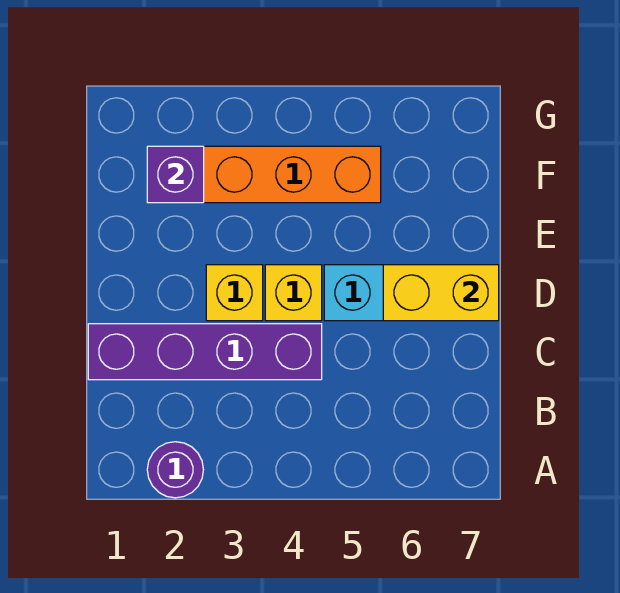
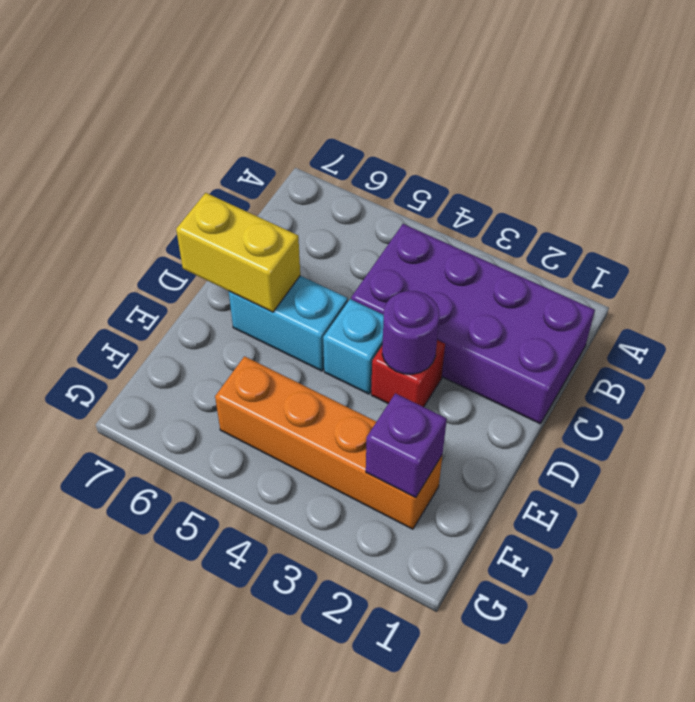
purple 1x1 round brick [147,442,203,498] -> purple 1x1 round brick moved to [382,291,439,374]
purple 1x4 brick [88,324,322,380] -> purple 2x4 brick [351,224,595,424]
yellow 1x1 brick [206,265,263,321] -> red 1x1 brick [371,340,445,407]
yellow 1x1 brick [265,265,322,321] -> cyan 1x1 brick [323,299,384,394]

